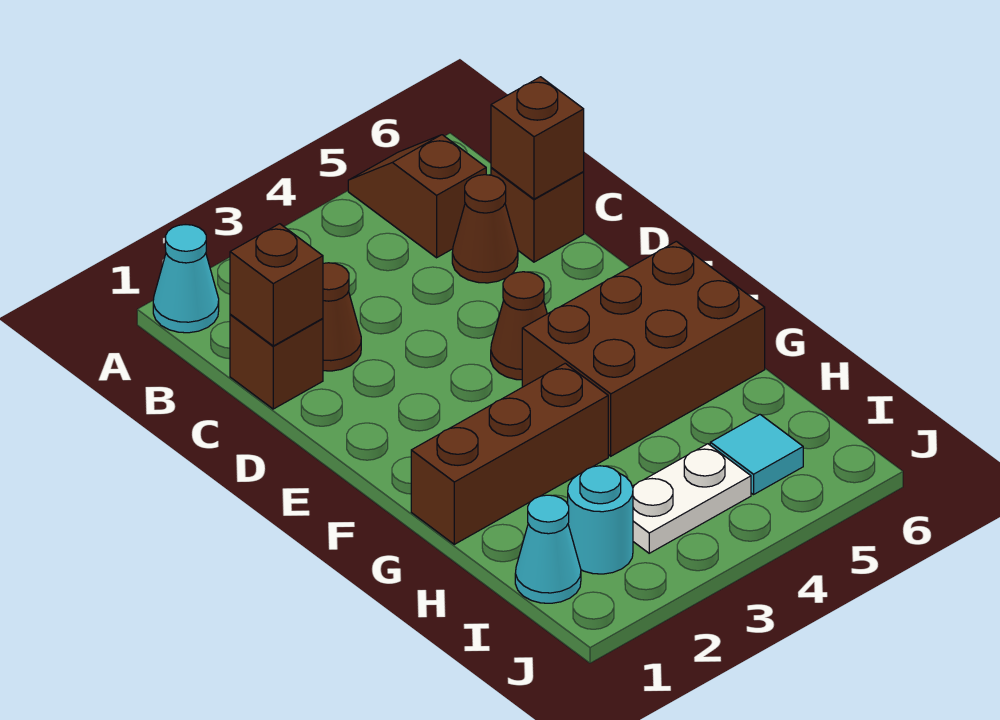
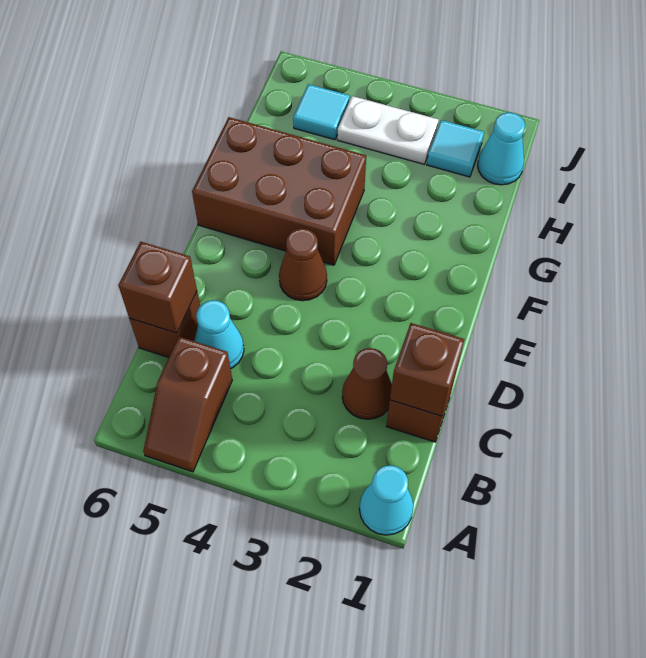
brown 1x1 cone [452,175,518,283] -> cyan 1x1 cone [194,300,244,369]
brown 1x3 brick [411,363,608,544] -> none
cyan 1x1 round brick [568,466,633,574] -> cyan 1x1 tile [427,120,484,177]

